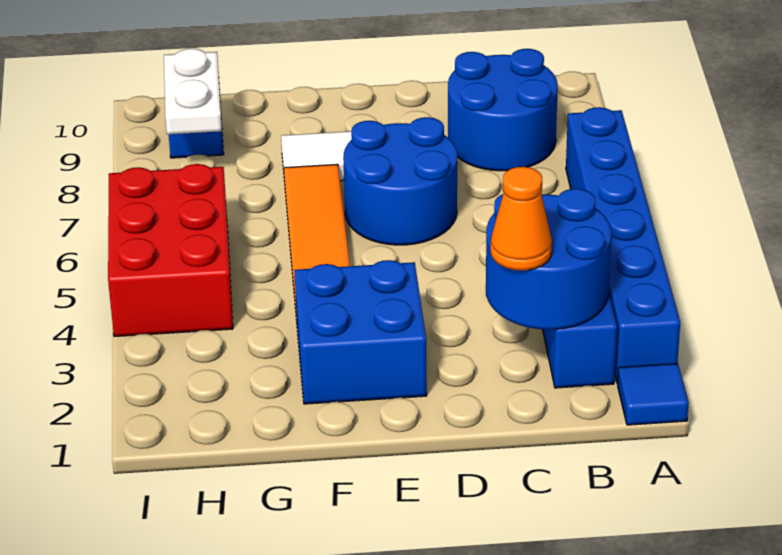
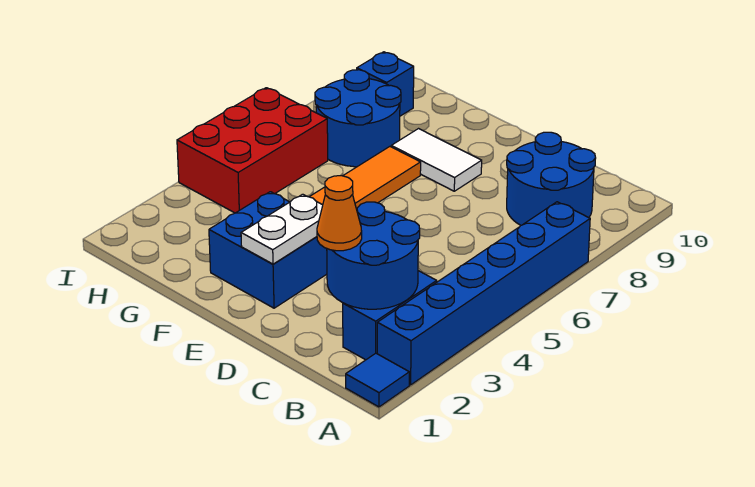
blue 2x2 round brick [343,117,457,245] -> blue 2x2 round brick moved to [315,70,401,167]
white 1x2 plate [164,49,222,134] -> white 1x2 plate moved to [241,194,323,264]

